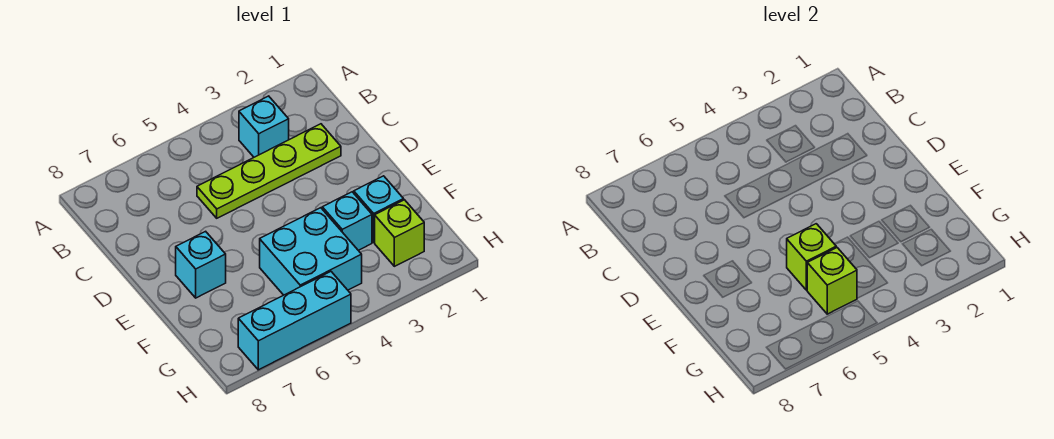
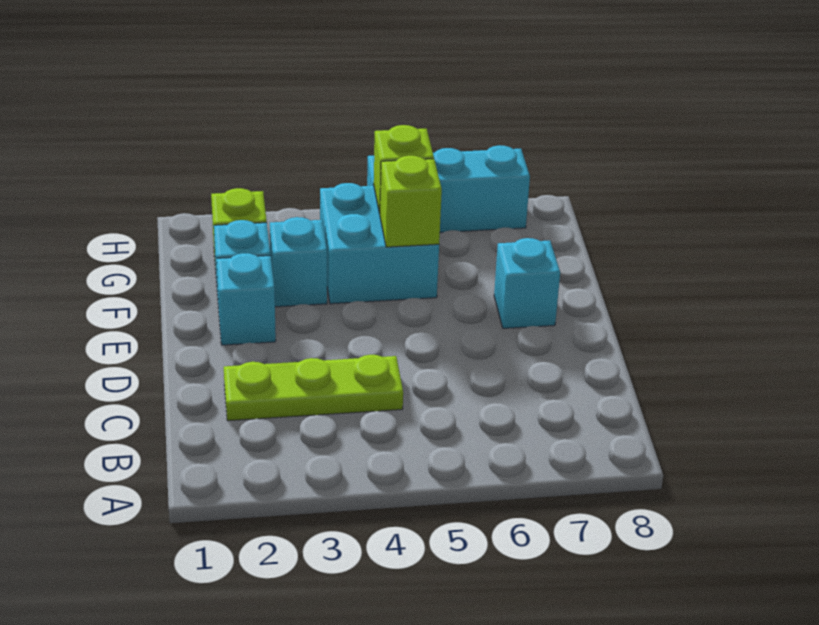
cyan 1x1 brick [239,96,289,157] -> cyan 1x1 brick moved to [216,253,276,345]
lime 1x4 plate [197,124,341,218] -> lime 1x3 plate [224,355,403,421]

